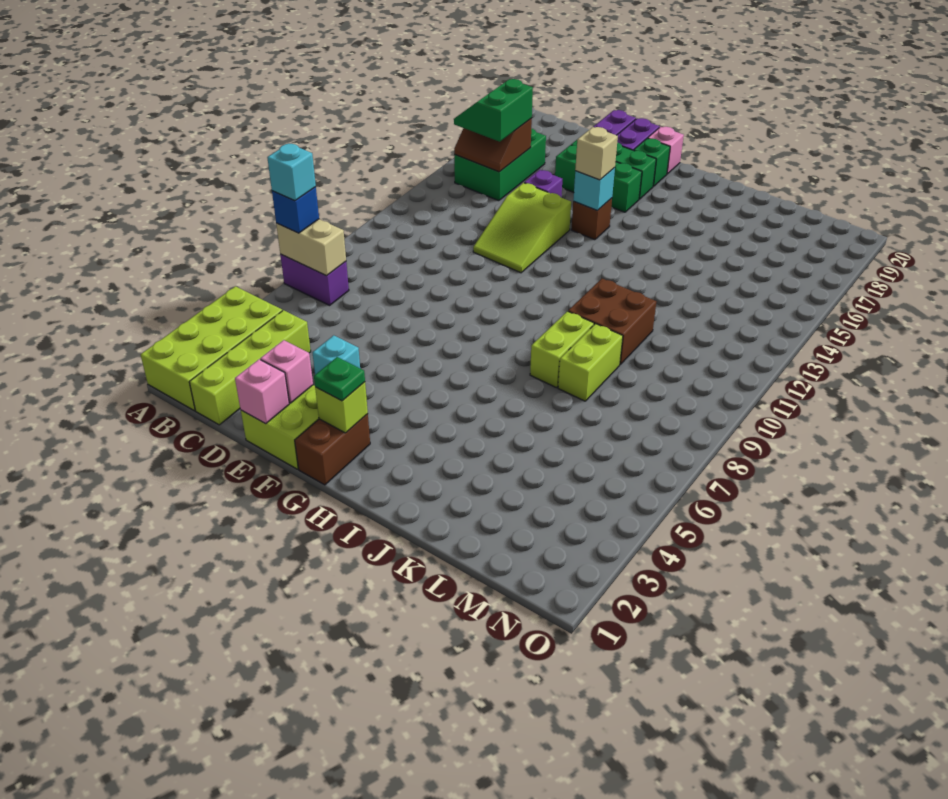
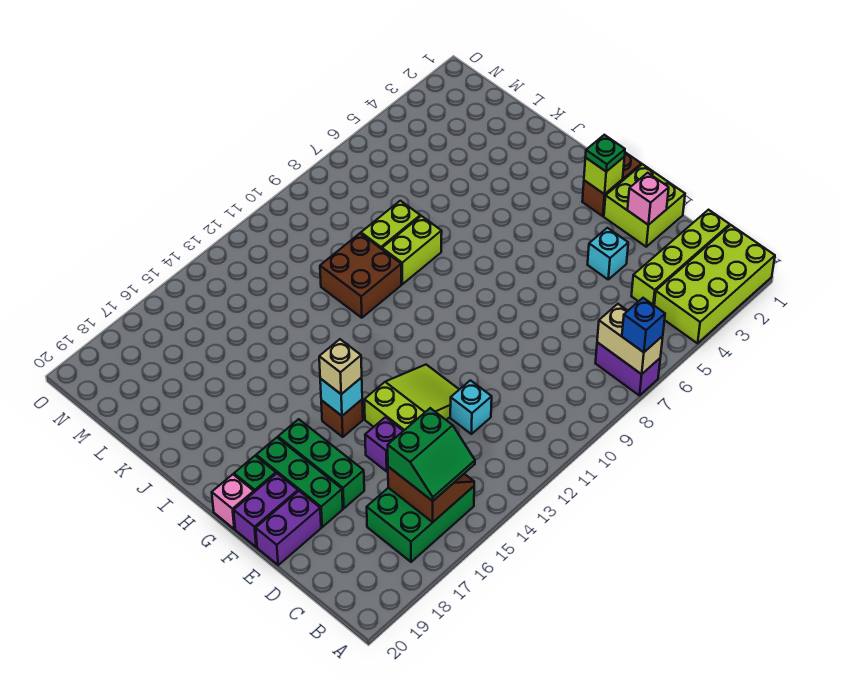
cyan 1x1 brick [267,144,316,201] -> cyan 1x1 brick moved to [450,380,492,434]
pink 1x1 brick [235,359,289,424] -> none

